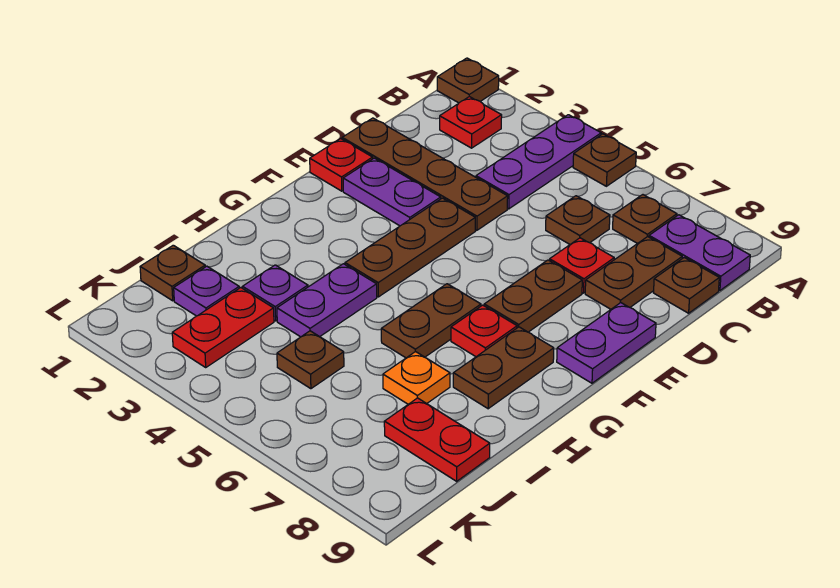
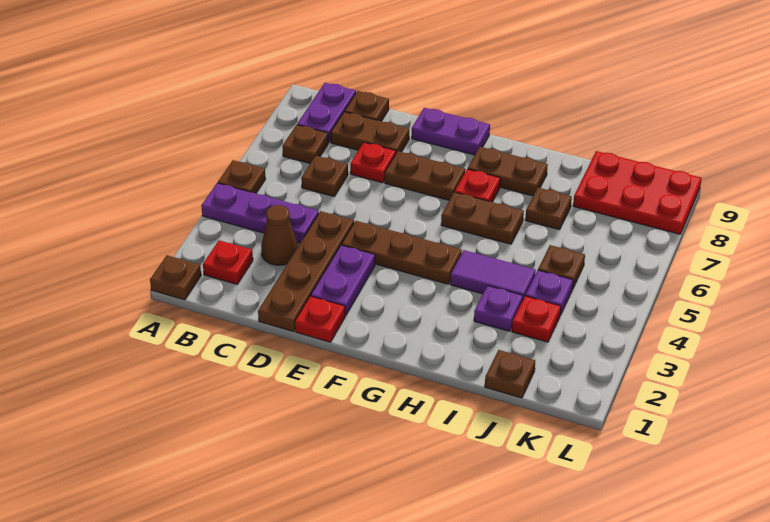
none -> brown 1x1 cone [261,205,298,265]
purple 1x2 plate [277,264,377,337] -> purple 1x2 tile [450,250,536,298]
orange 1x1 plate [383,352,450,404] -> brown 1x1 plate [525,188,572,230]
purple 1x1 plate [174,266,239,316] -> purple 1x1 plate moved to [525,270,573,315]
red 1x2 plate [172,288,274,367] -> red 1x1 plate [512,296,561,342]
red 1x2 plate [384,398,490,481] -> red 2x3 plate [573,151,702,234]

